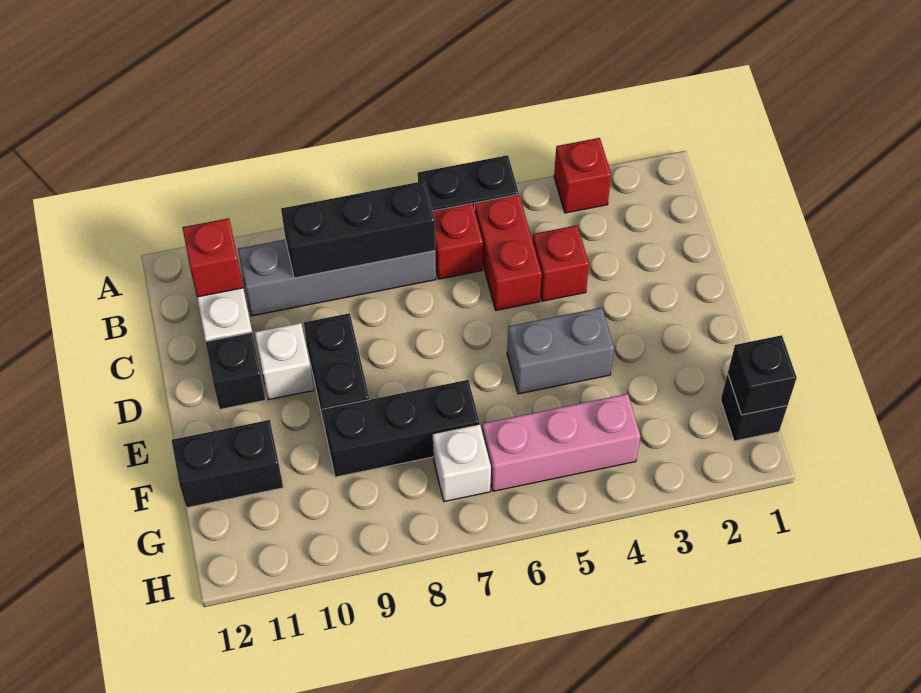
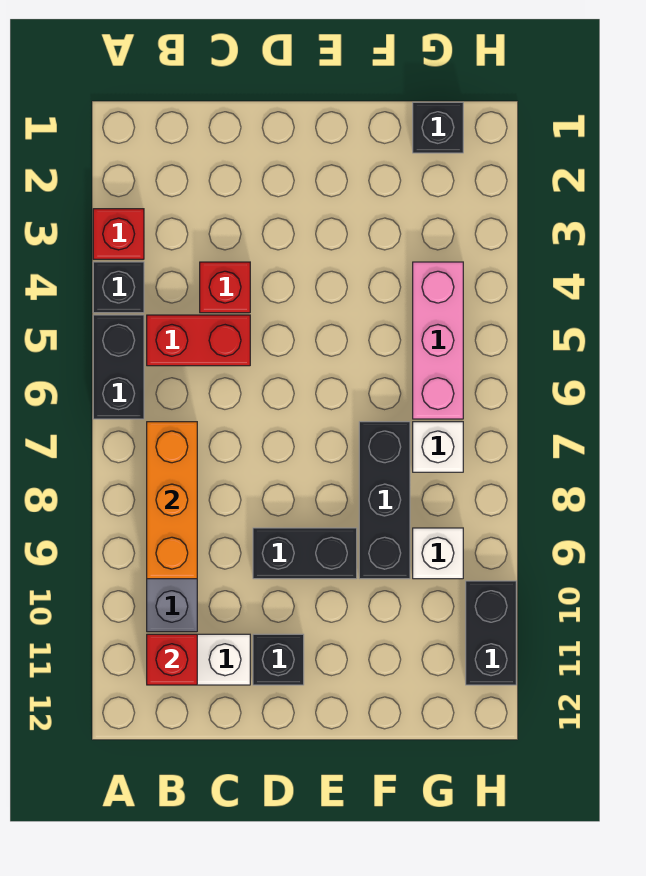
red 1x1 brick [433,204,483,279] -> none
black 1x3 brick [281,181,435,278] -> orange 1x3 brick [147,422,197,579]
white 1x1 brick [255,323,314,400] -> white 1x1 brick moved to [413,528,463,579]
grey 1x2 brick [507,308,614,394] -> none
black 1x2 brick [172,420,283,508] -> black 1x2 brick moved to [466,581,516,685]
black 1x1 brick [728,335,797,415] -> black 1x1 brick moved to [93,262,144,313]

